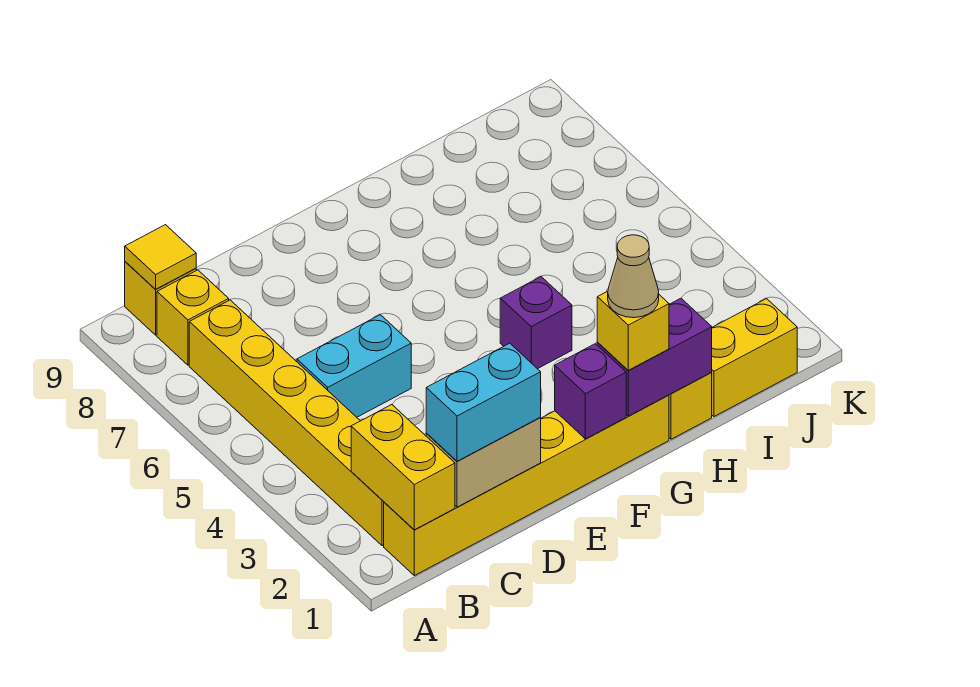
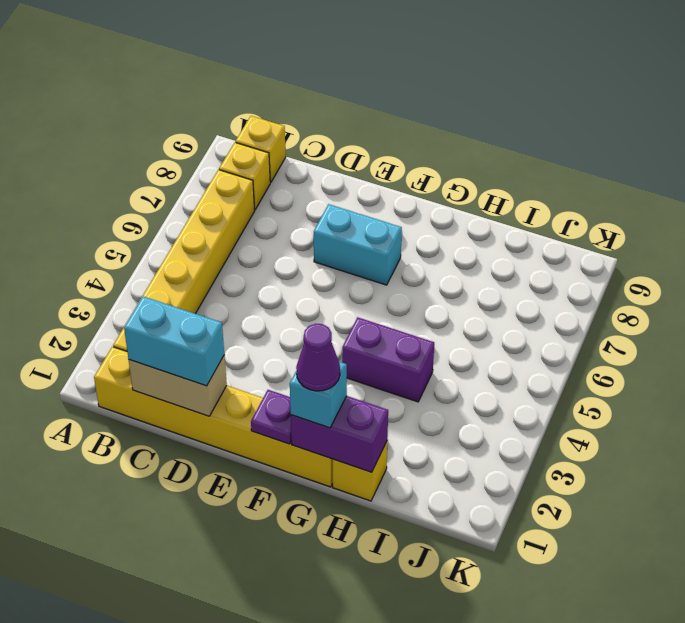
yellow 1x2 brick [351,405,455,530] -> none
yellow 1x1 tile [125,225,196,289] -> none
cyan 1x2 brick [297,315,411,417] -> cyan 1x2 brick moved to [314,204,402,285]
purple 1x1 brick [555,344,626,439] -> purple 1x1 plate [251,390,292,444]
yellow 1x1 brick [597,291,669,371] -> cyan 1x1 brick [290,362,347,428]
tan 1x1 cone [608,235,659,318] -> purple 1x1 cone [296,324,340,391]
purple 1x1 brick [500,277,572,369] -> purple 1x2 brick [342,317,434,402]
yellow 1x2 brick [712,299,797,416] -> none

